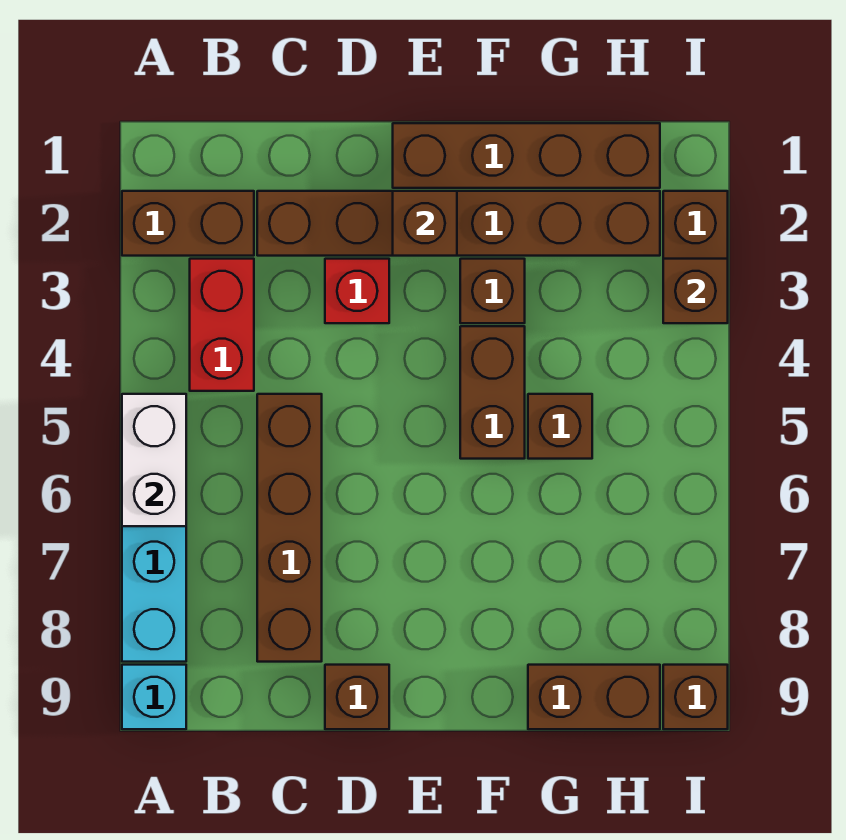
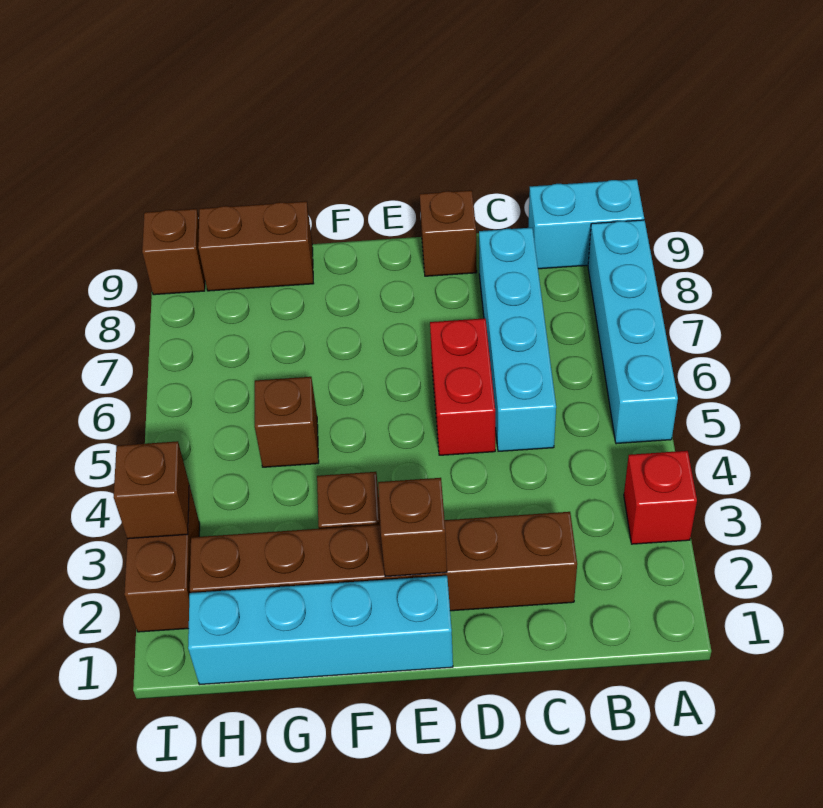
brown 1x2 brick [122,191,254,256] -> none
white 1x2 brick [122,394,186,526] -> none
cyan 1x1 brick [122,665,186,729] -> cyan 1x2 brick [529,179,644,269]
red 1x2 brick [190,259,254,391] -> red 1x2 brick moved to [430,318,495,455]
brown 1x4 brick [257,394,322,662] -> cyan 1x4 brick [479,228,556,451]
red 1x1 brick [325,259,389,323] -> red 1x1 brick moved to [624,451,697,544]
brown 1x4 brick [393,123,660,188] -> cyan 1x4 brick [188,576,453,685]
brown 1x2 brick [460,326,525,459] -> none

